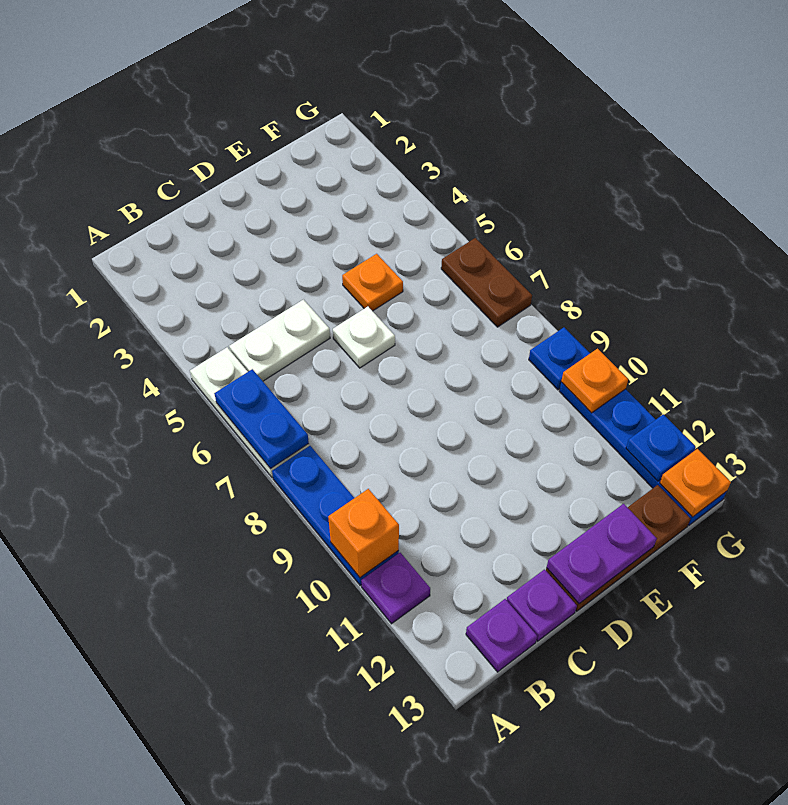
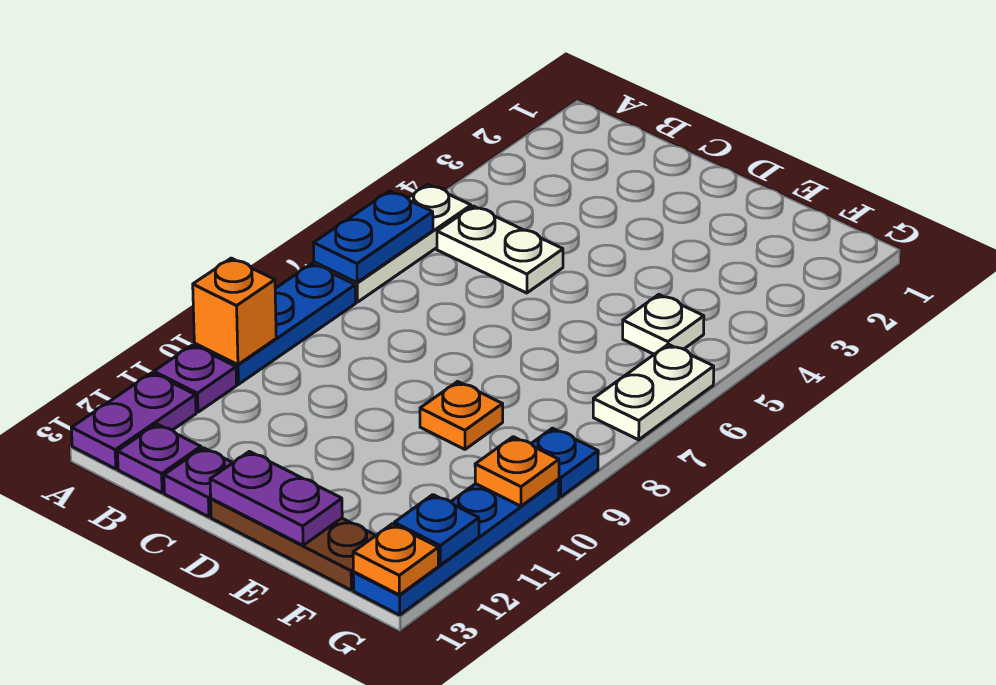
none -> purple 1x2 plate [71,373,196,469]
white 1x1 plate [333,307,395,368] -> white 1x1 plate moved to [623,295,704,354]
orange 1x1 plate [342,254,403,311] -> orange 1x1 plate moved to [420,382,503,449]
brown 1x2 plate [441,238,532,327] -> white 1x2 plate [593,344,714,440]

